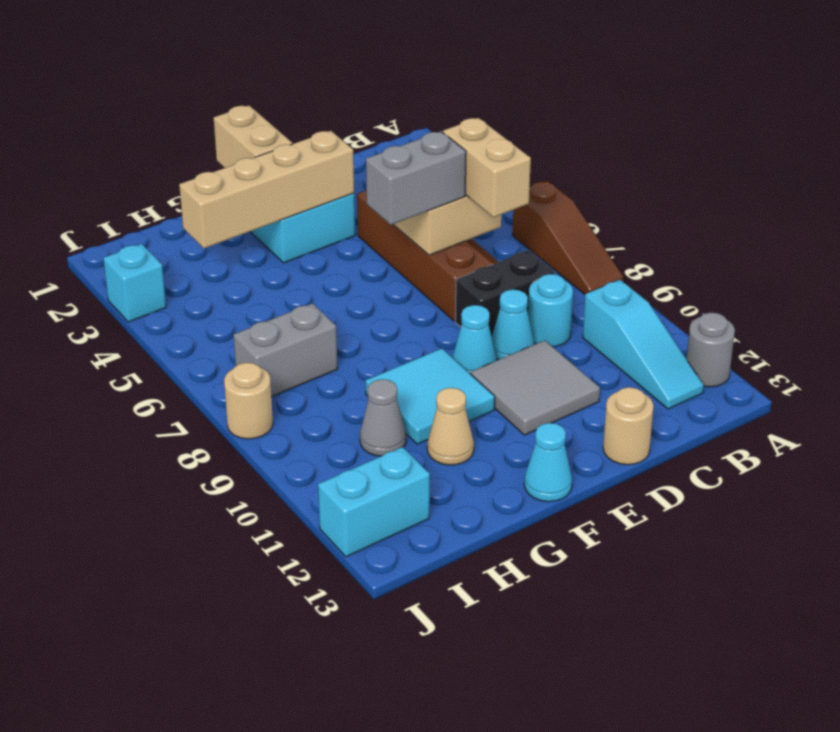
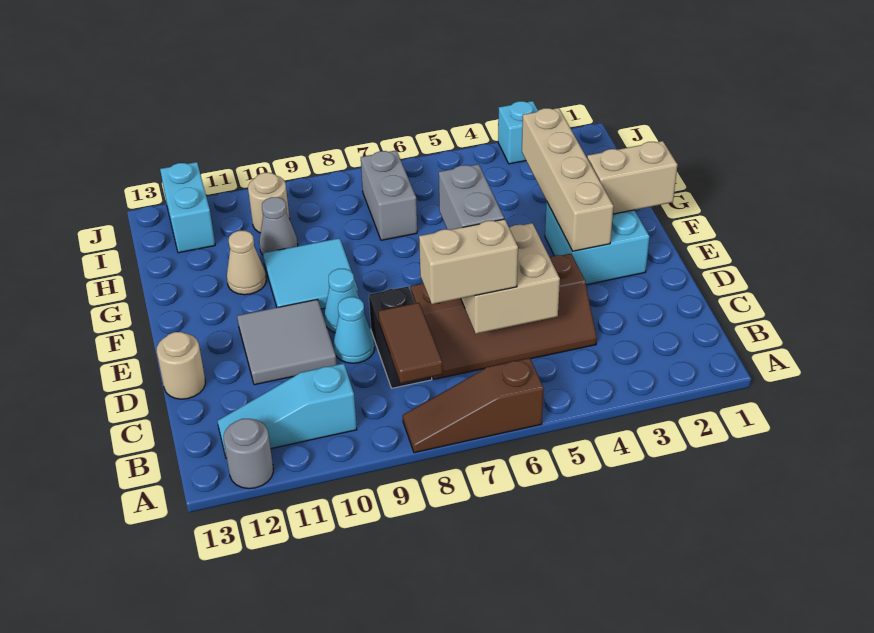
none -> brown 1x2 tile [378,303,443,383]
cyan 1x1 round brick [528,274,573,347] -> none
cyan 1x1 cone [524,423,572,502] -> none
tan 1x1 round brick [224,363,273,439] -> tan 1x1 round brick moved to [248,173,290,233]

